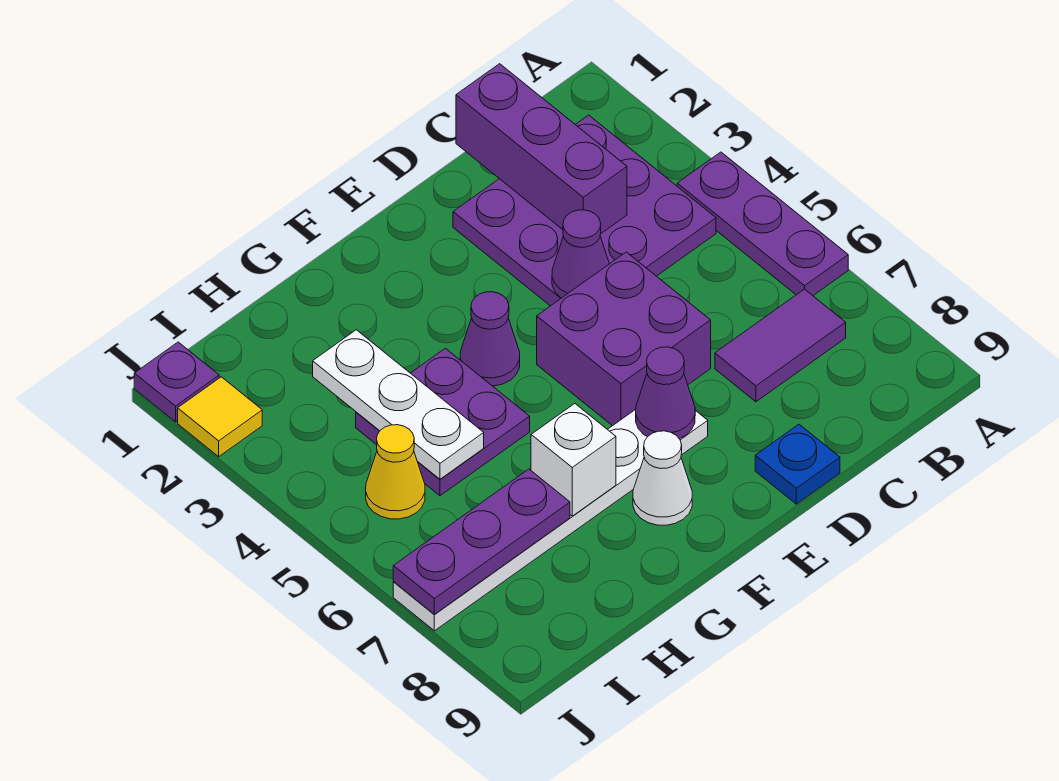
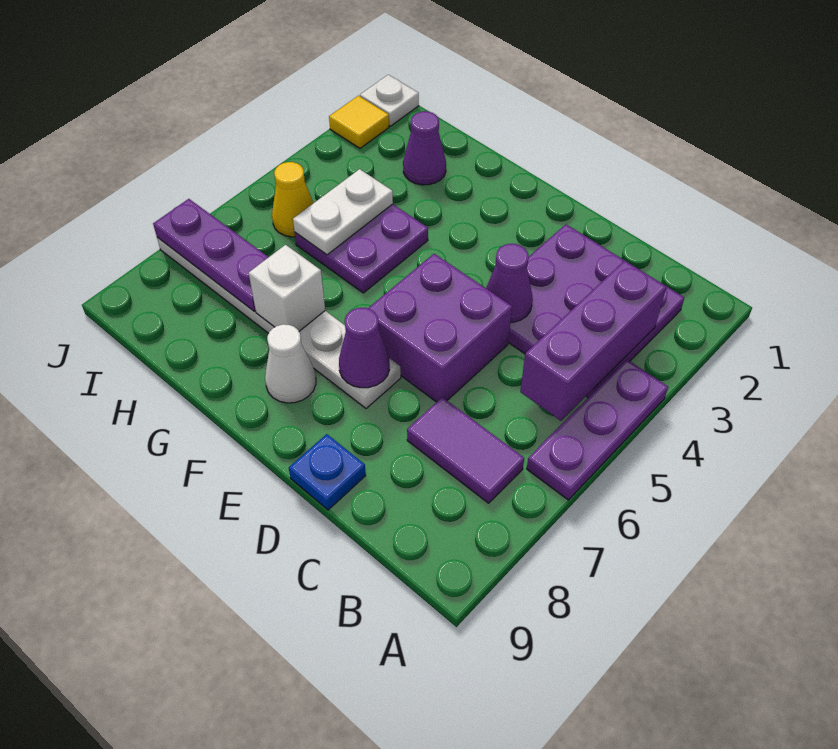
purple 1x3 brick [456,64,627,233] -> purple 1x3 brick moved to [520,261,666,421]
purple 1x1 cone [460,292,520,386] -> purple 1x1 cone moved to [403,111,446,185]
white 1x3 plate [313,330,484,479] -> white 1x2 plate [293,169,393,255]
purple 1x1 plate [134,342,219,422] -> white 1x1 plate [360,75,419,126]

